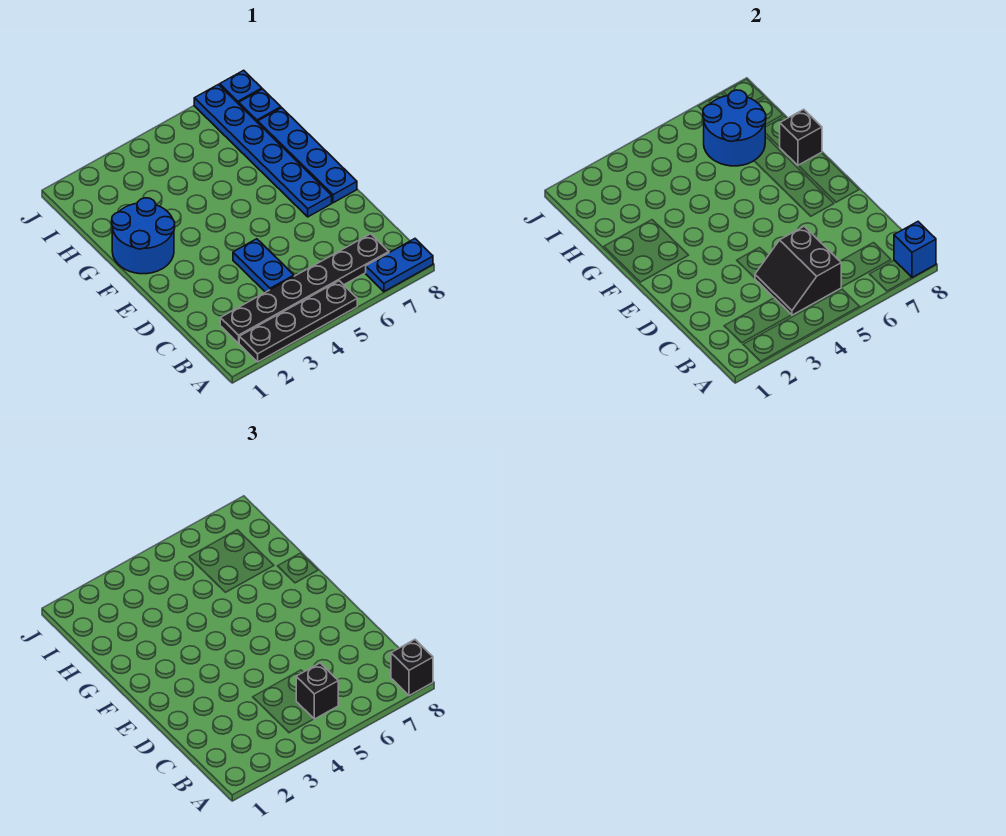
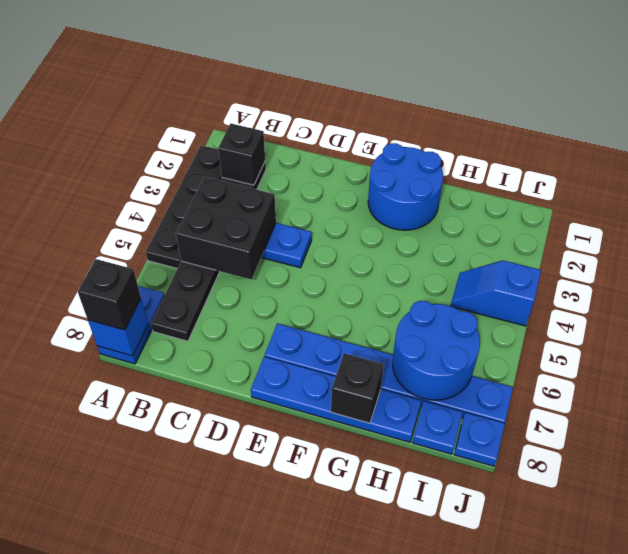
black 2x2 slope [755,226,841,315] -> black 2x2 brick [176,177,276,279]
black 1x1 brick [296,663,338,719] -> black 1x1 brick moved to [218,124,265,185]
none -> blue 1x2 slope [451,260,541,326]

